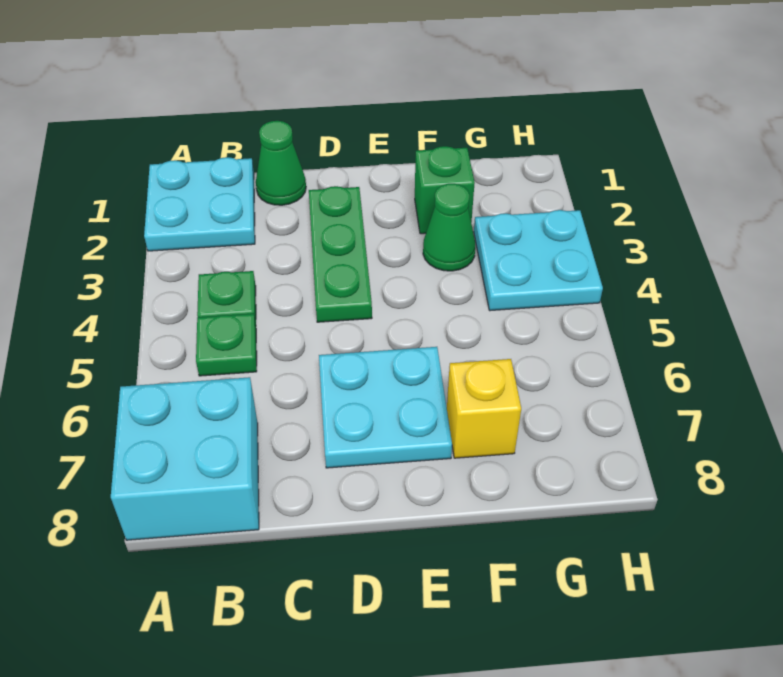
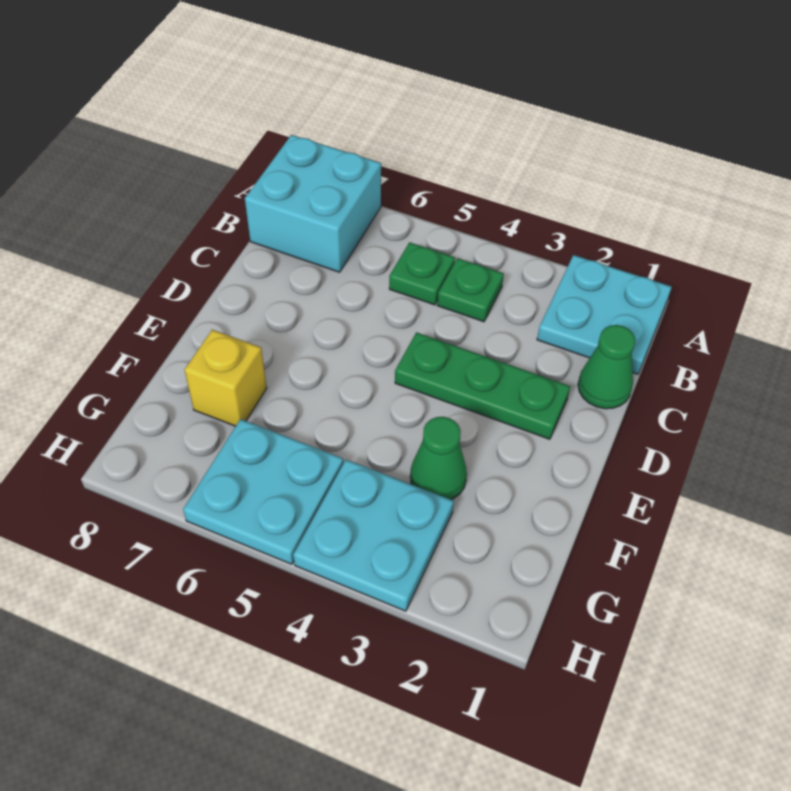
cyan 2x2 plate [319,347,452,468] -> cyan 2x2 plate moved to [183,419,344,564]
green 1x1 brick [415,146,475,234] -> none

